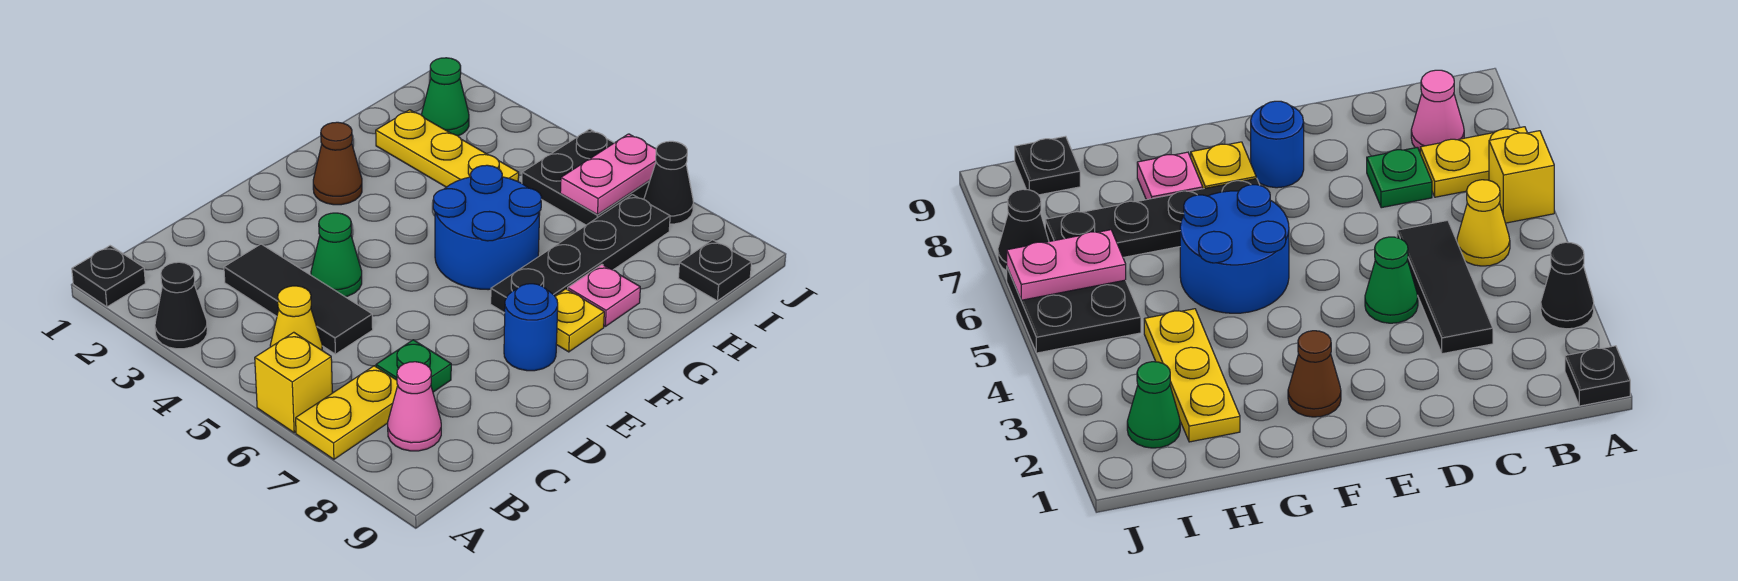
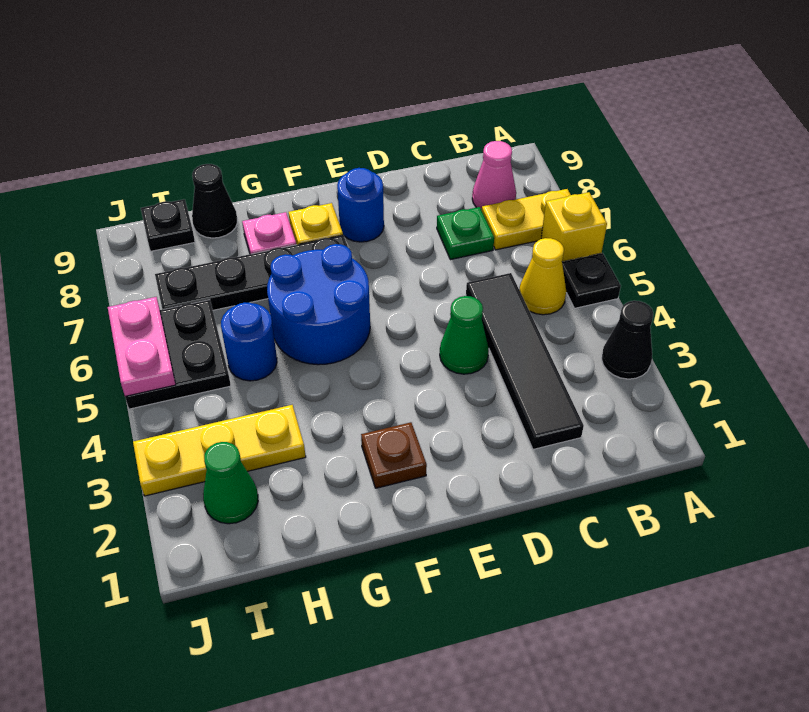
black 1x1 plate [72,246,145,307] -> black 1x1 plate moved to [562,253,621,308]
black 1x3 tile [224,244,373,354] -> black 1x4 tile [466,273,584,449]
brown 1x1 cone [313,122,362,205] -> brown 1x1 plate [361,422,427,488]
yellow 1x3 plate [376,110,519,187] -> yellow 1x3 plate turned to [133,405,306,496]
none -> blue 1x1 round brick [221,303,277,381]
pink 1x2 plate [560,134,656,215] -> pink 1x2 plate turned to [108,297,176,396]
black 1x1 cone [644,141,693,224] -> black 1x1 cone moved to [192,164,237,238]

